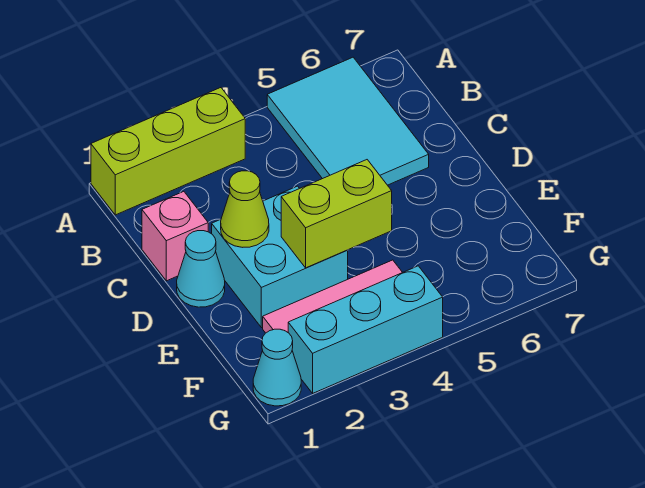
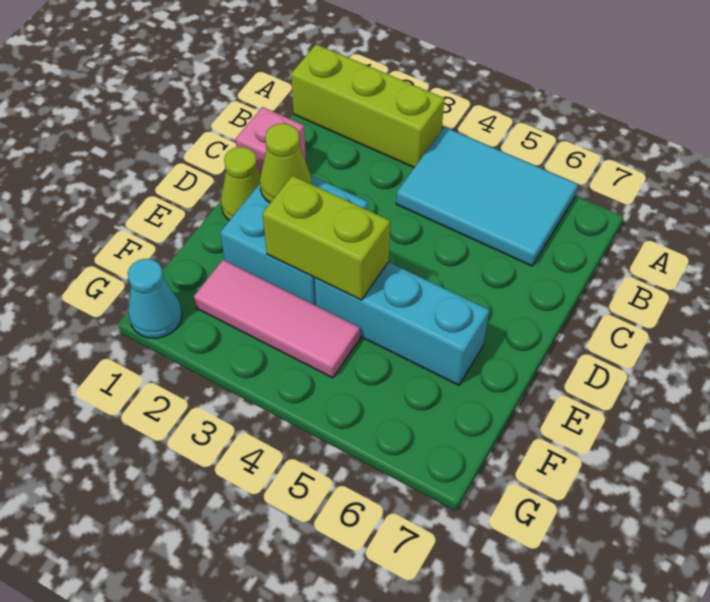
cyan 2x3 tile [267,57,429,185] -> cyan 2x3 tile turned to [396,127,578,266]
cyan 1x1 cone [177,231,225,307] -> lime 1x1 cone [221,147,261,220]
cyan 1x3 brick [288,266,443,393] -> cyan 1x3 brick moved to [315,262,489,385]

